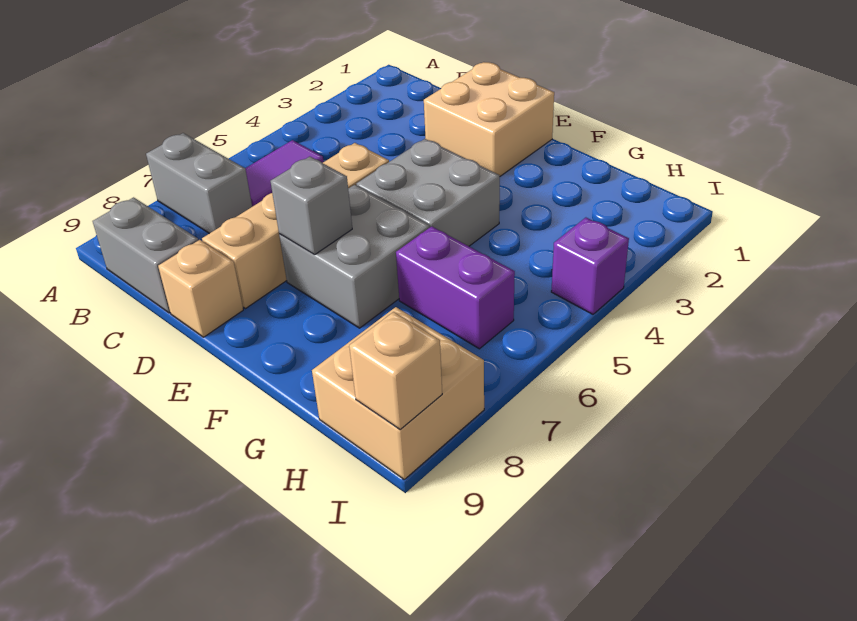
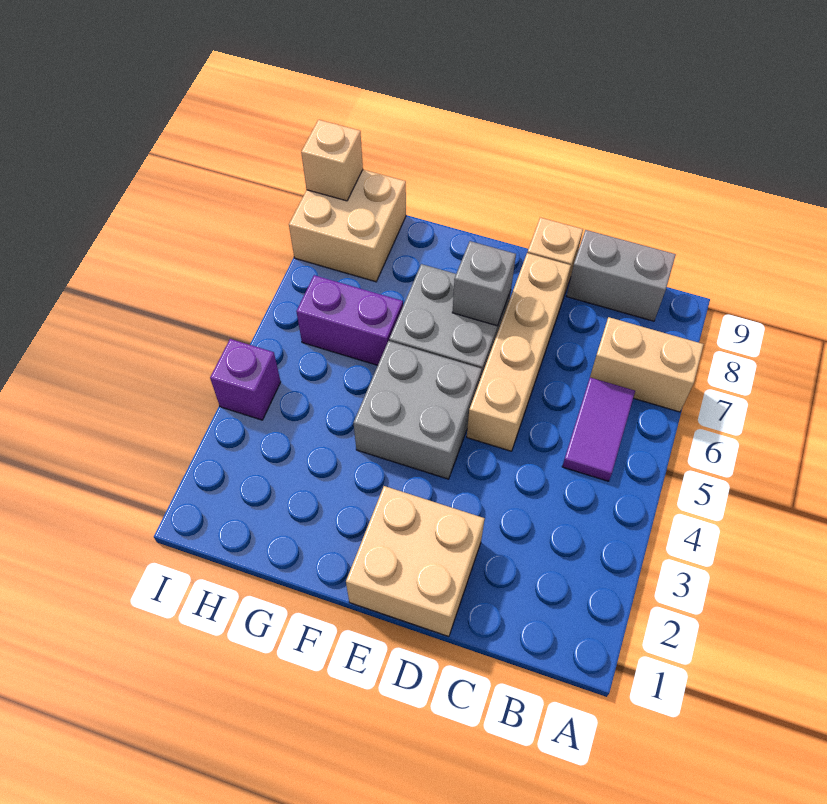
grey 1x2 brick [146,133,252,234] -> tan 1x2 brick [590,317,704,412]

